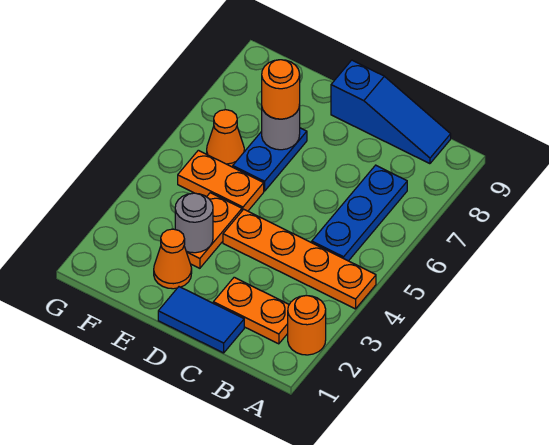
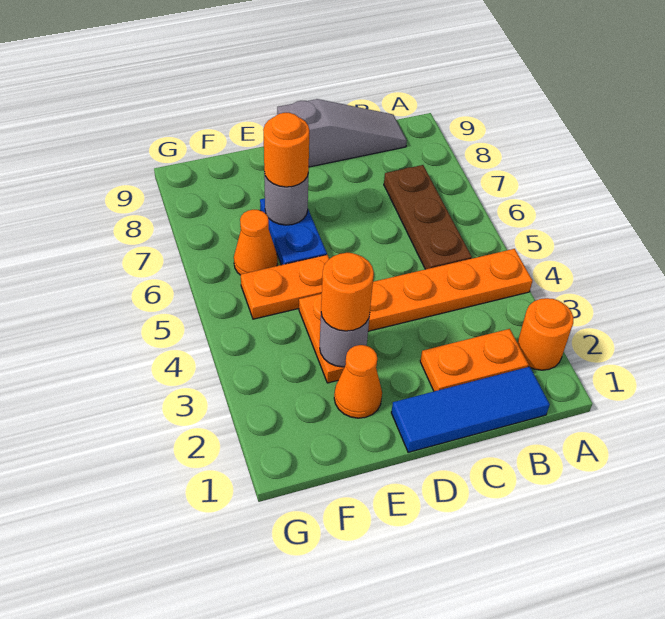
blue 1x3 plate [312,165,407,261] -> brown 1x3 plate [384,165,472,269]
blue 1x3 slope [331,60,451,164] -> grey 1x3 slope [277,99,407,167]
blue 1x2 tile [158,287,244,353] -> blue 1x3 tile [391,367,550,452]
none -> orange 1x1 round brick [321,253,374,331]

